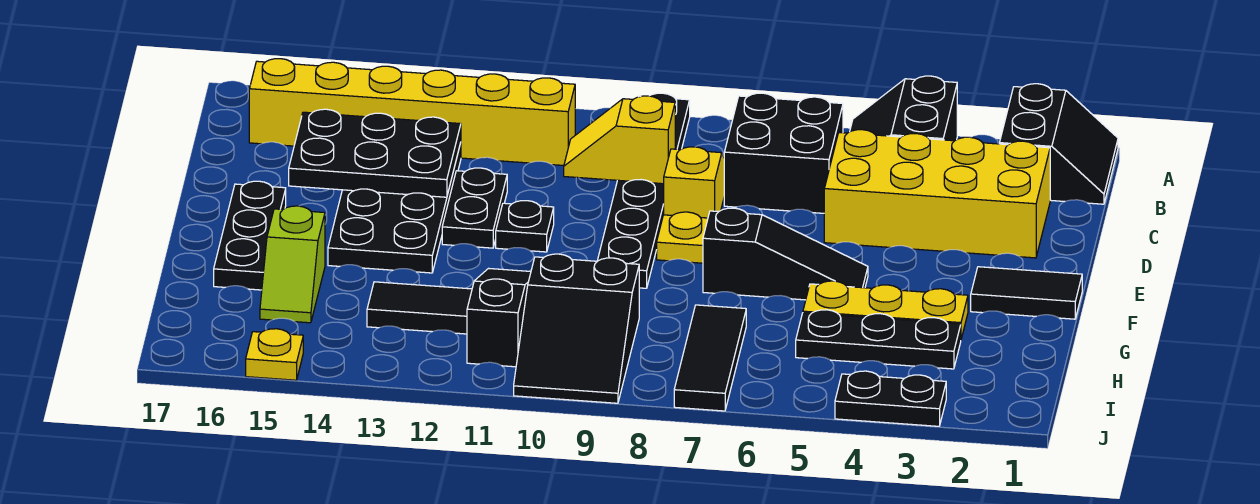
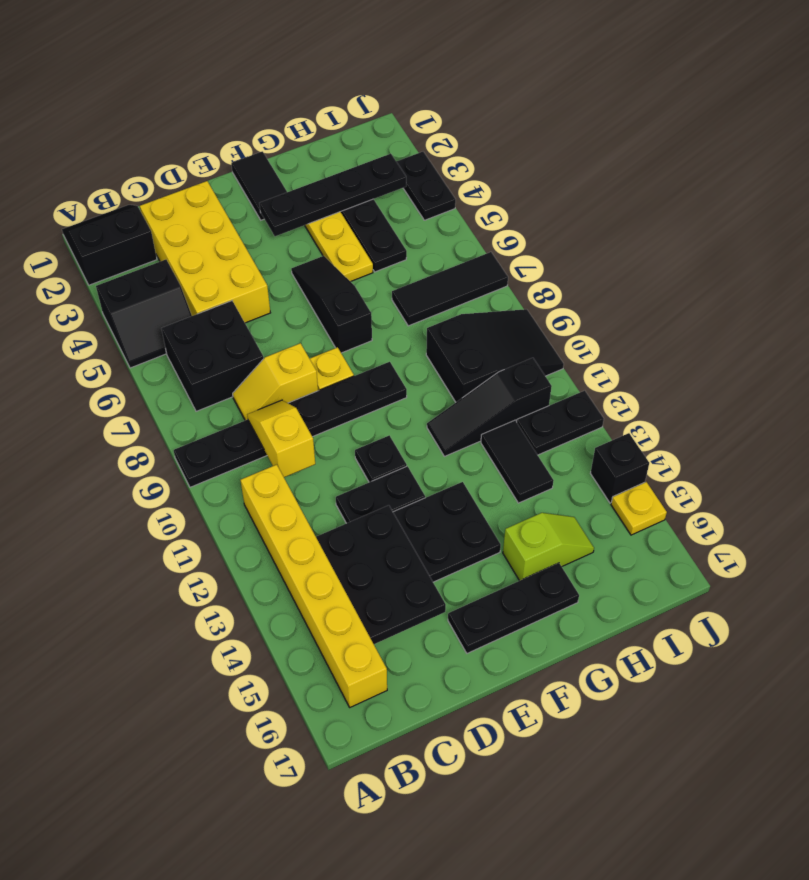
yellow 1x2 slope [564,96,675,184] -> yellow 1x2 slope turned to [247,400,315,477]
none -> black 1x4 plate [259,154,406,236]
none -> black 1x2 plate [517,391,604,455]
none -> black 1x1 brick [590,433,649,503]

